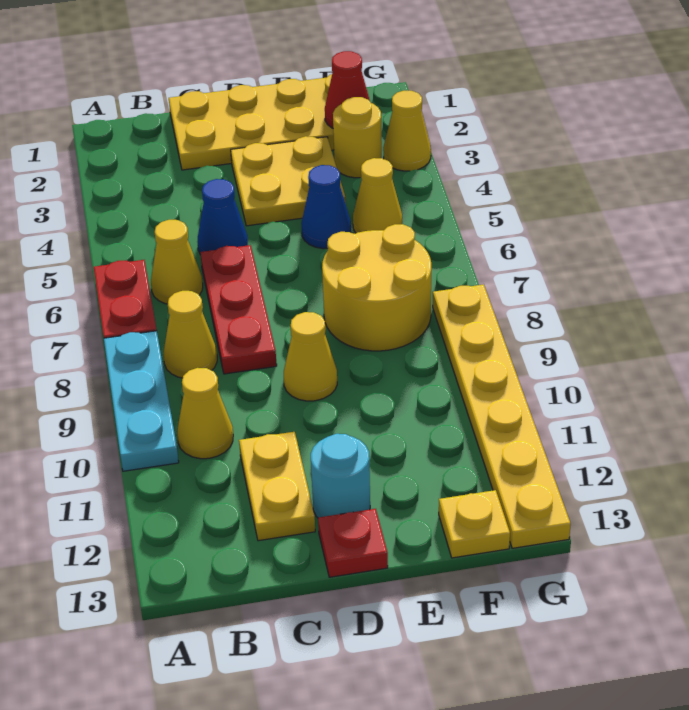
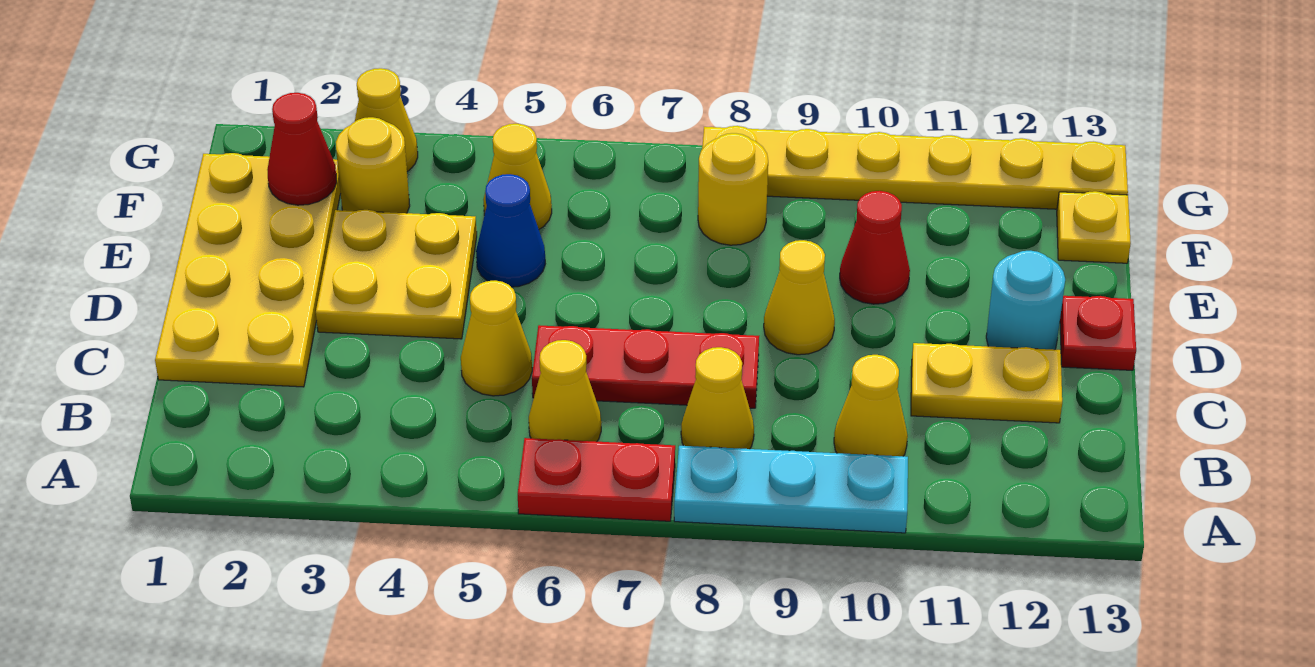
blue 1x1 cone [197,179,248,255] -> yellow 1x1 cone [461,281,532,396]
yellow 2x2 round brick [322,224,431,351] -> yellow 1x1 round brick [698,133,768,245]
none -> red 1x1 cone [840,191,910,304]

